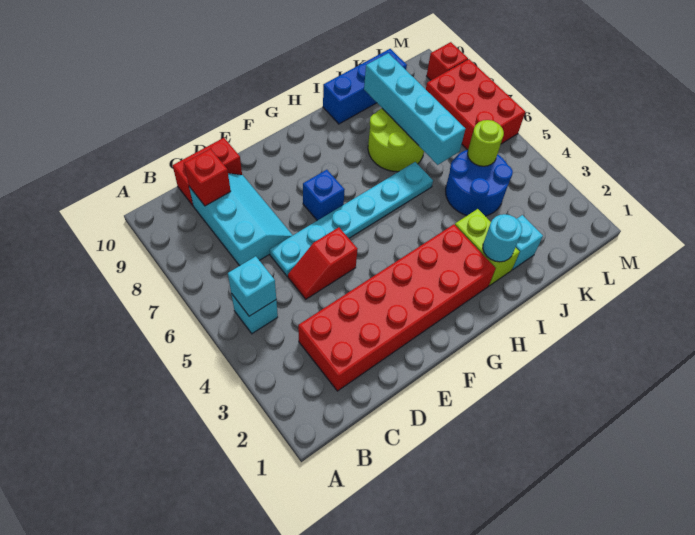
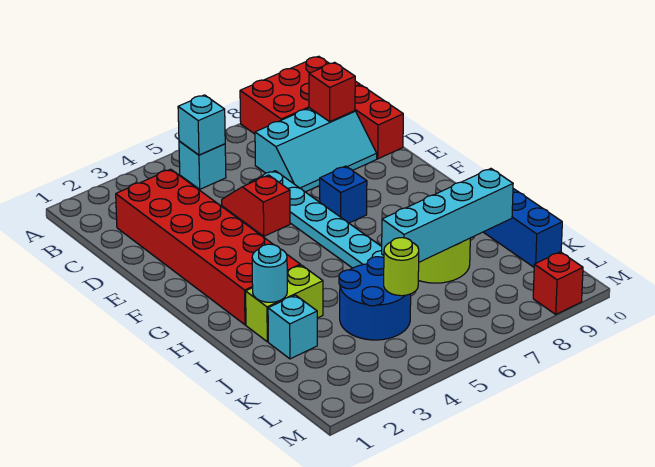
red 2x3 brick [426,59,525,150] -> red 2x3 brick moved to [240,56,360,134]

